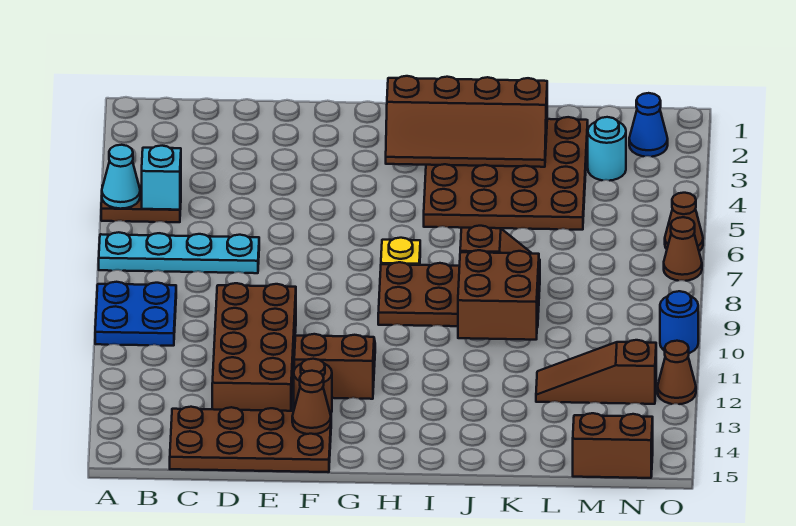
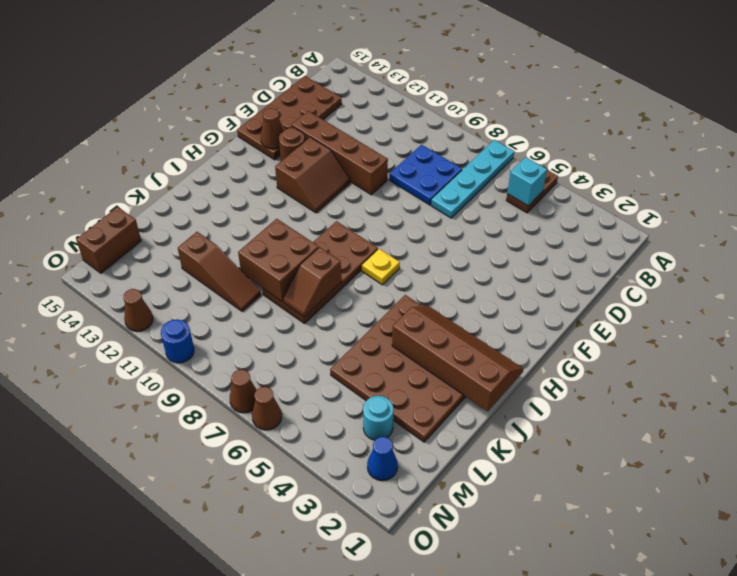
cyan 1x1 cone [102,145,140,209] -> none
blue 2x2 plate [95,282,176,346] -> blue 2x2 plate moved to [389,145,462,205]
brown 2x4 brick [212,283,296,411] -> brown 1x4 brick [291,111,388,195]
brown 2x4 slope [386,76,547,167] -> brown 2x4 slope turned to [392,306,524,411]
brown 1x3 slope [536,340,656,404] -> brown 1x3 slope turned to [178,232,261,311]

